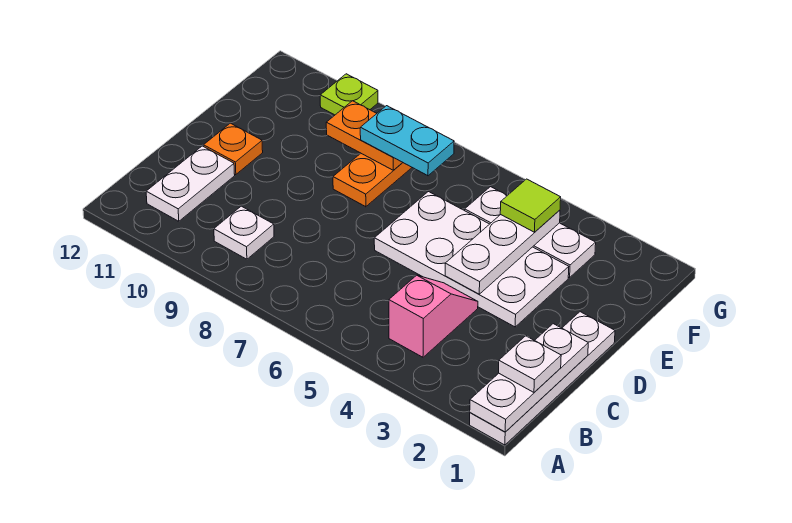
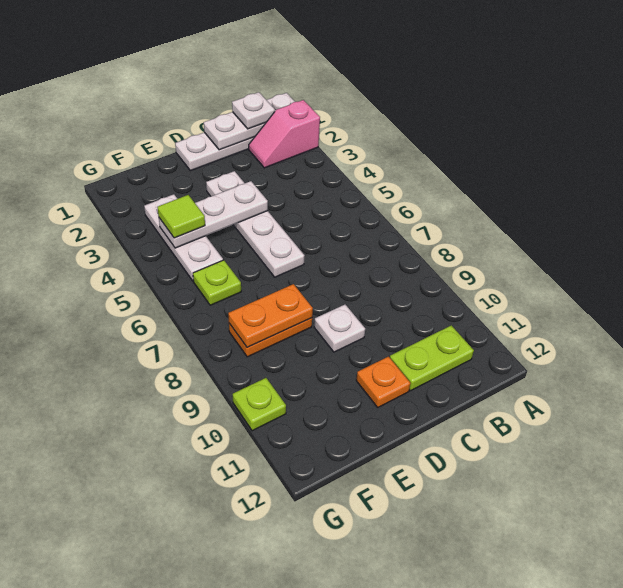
pink 1x2 slope [389,275,478,357] -> pink 1x2 slope moved to [249,100,320,168]
white 1x1 plate [214,206,274,259] -> white 1x1 plate moved to [314,305,365,352]
white 1x2 plate [146,146,235,221] -> lime 1x2 plate [390,325,474,391]
white 2x4 plate [374,192,569,327] -> white 1x4 plate [206,171,305,277]
none -> lime 1x1 plate [193,260,241,305]
cyan 1x2 plate [360,106,454,176] -> none
orange 1x2 plate [326,101,403,170] -> orange 1x2 plate turned to [228,284,313,347]

